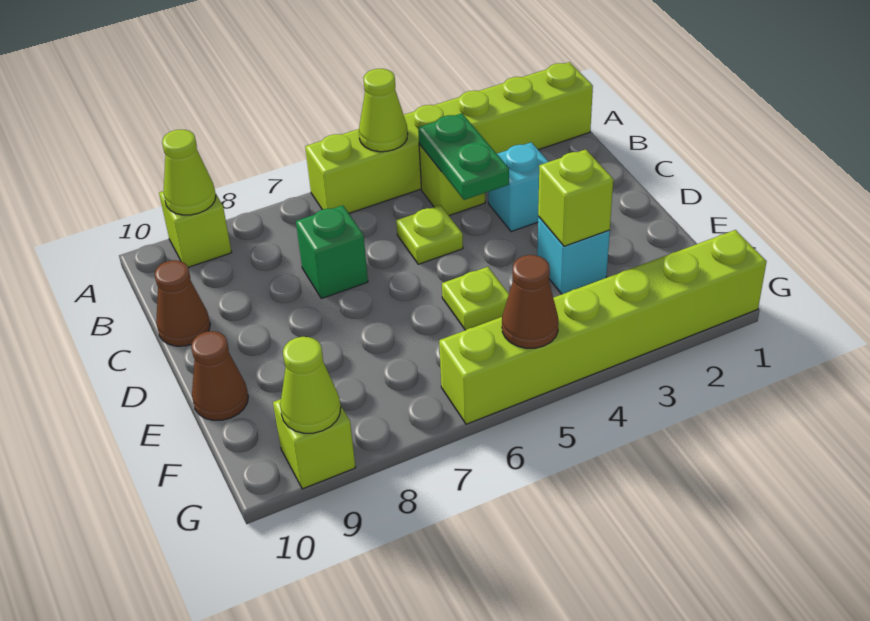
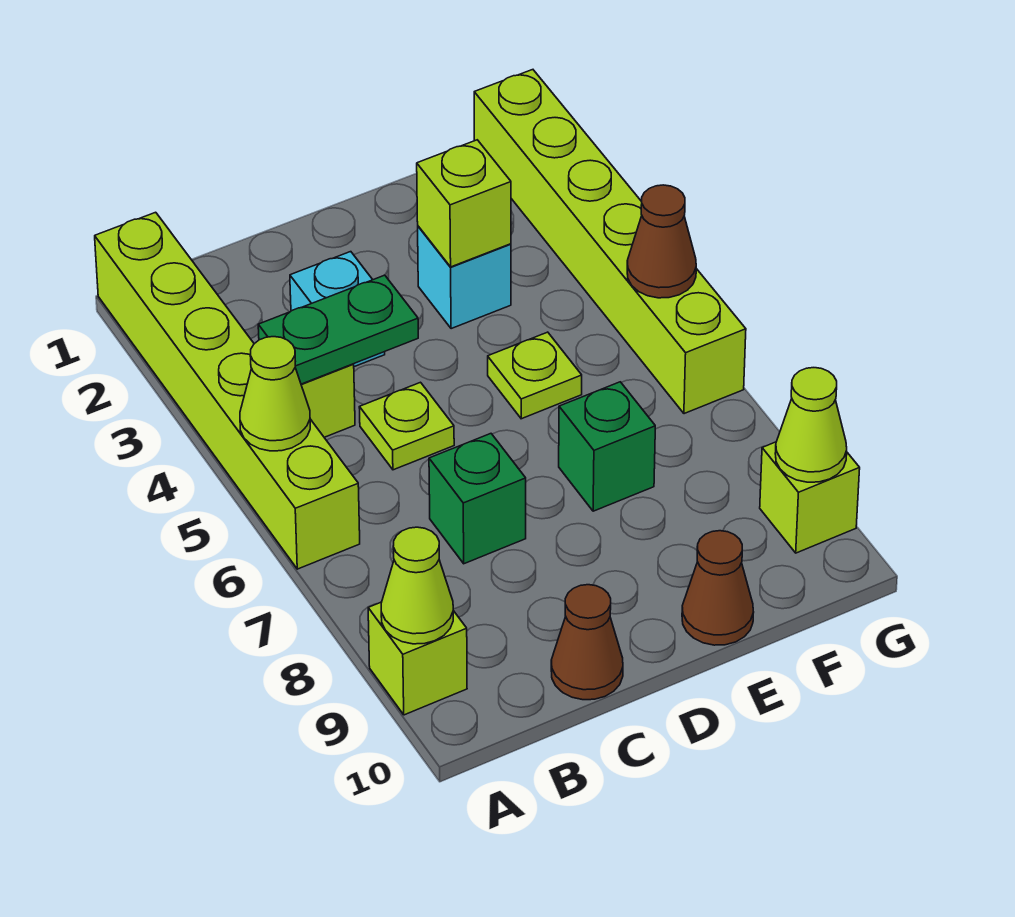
none -> green 1x1 brick [559,382,655,511]

